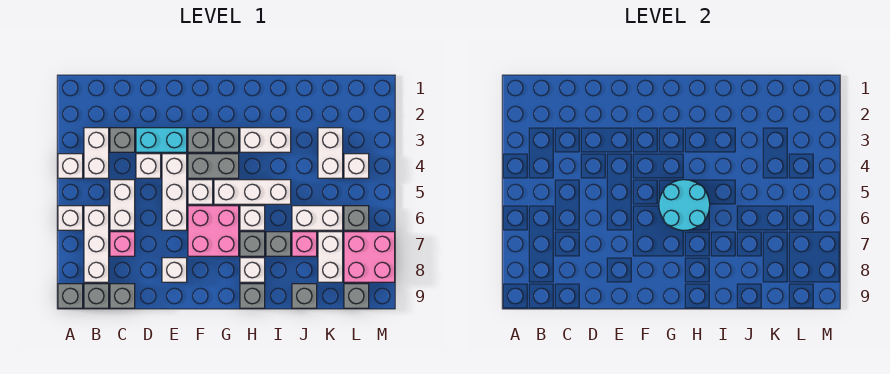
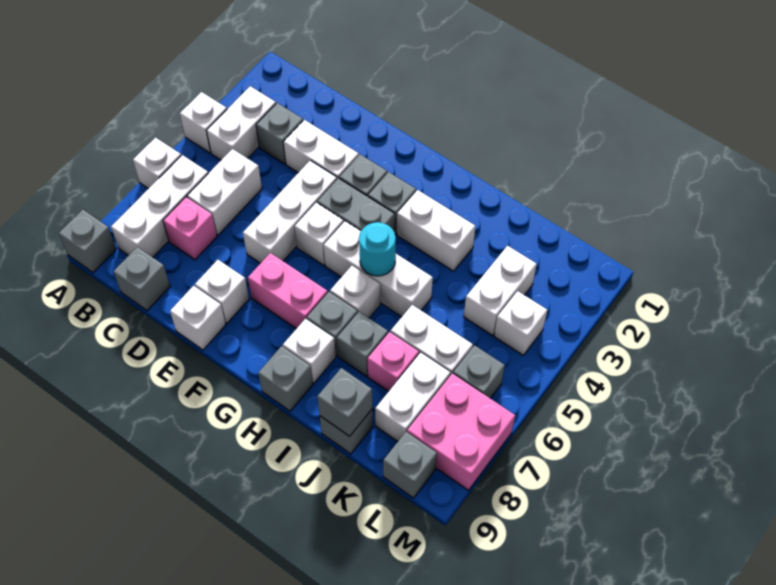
grey 1x1 brick [84,284,109,308] -> grey 1x1 brick moved to [317,368,373,436]
cyan 1x2 brick [136,128,187,152] -> white 1x2 brick [283,120,359,179]
white 1x1 brick [136,154,161,178] -> white 1x1 brick moved to [170,286,226,350]
pink 2x2 brick [188,206,239,256] -> pink 1x2 brick [248,253,328,329]
cyan 2x2 round brick [659,180,710,230] -> cyan 1x1 round brick [359,222,396,276]

